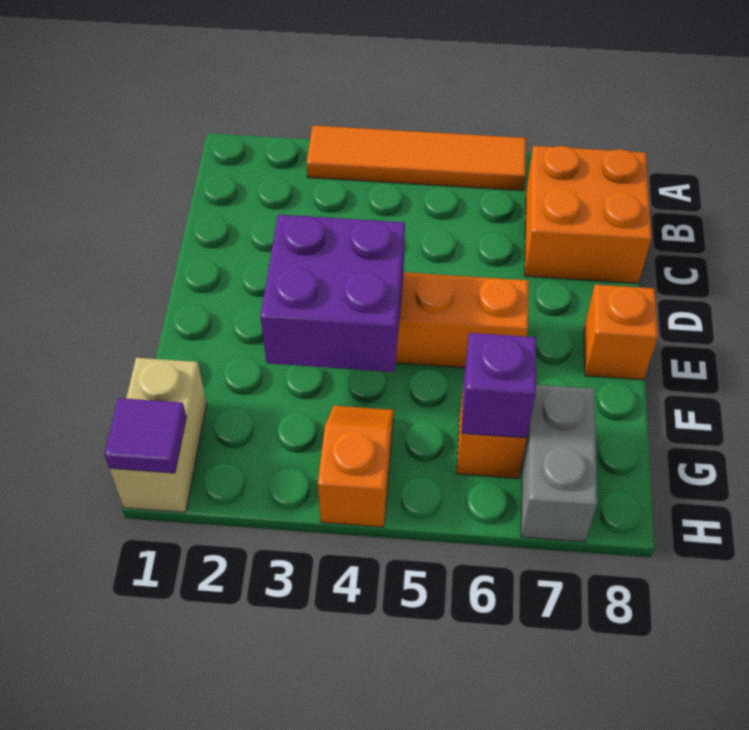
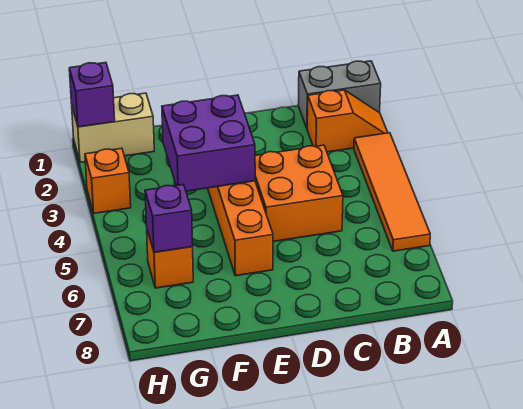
orange 2x2 brick [525,146,652,283] -> orange 2x2 brick moved to [255,145,343,241]
orange 1x1 brick [584,285,658,380] -> orange 1x1 brick moved to [85,148,131,213]
orange 1x2 slope [318,406,394,527] -> orange 1x2 slope moved to [307,90,388,152]
grey 1x2 brick [521,385,597,542] -> grey 1x2 brick moved to [298,61,381,128]
purple 1x1 tile [104,398,186,473] -> purple 1x1 brick [69,63,115,127]

